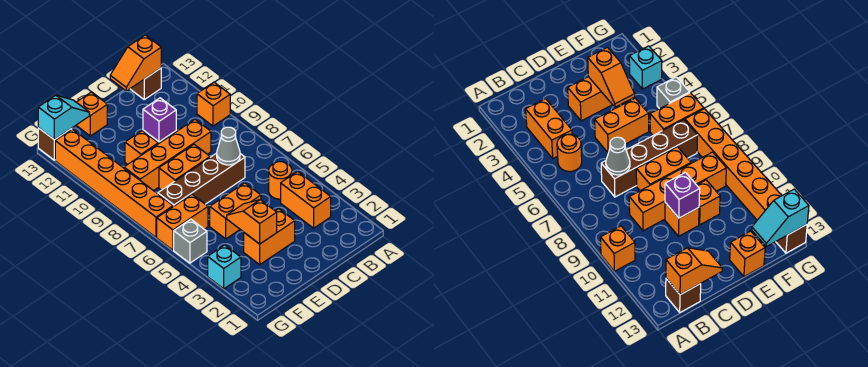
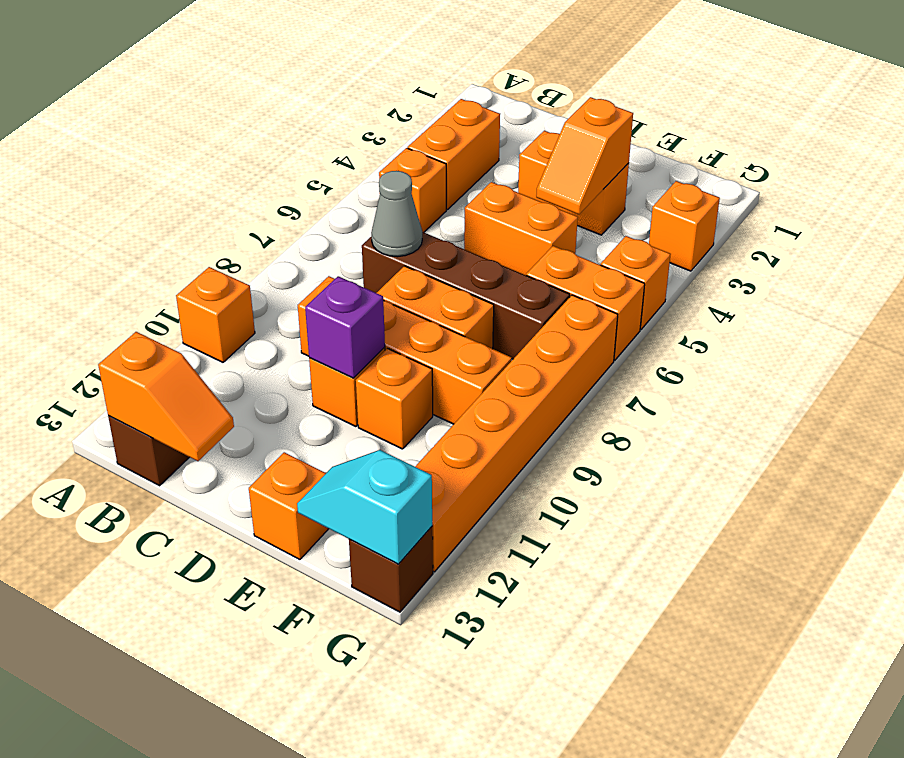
orange 1x1 round brick [269,162,292,199] -> orange 1x1 brick [379,148,446,232]
cyan 1x1 brick [208,245,241,289] -> orange 1x1 brick [649,181,720,271]
grey 1x1 brick [174,219,207,263] -> orange 1x1 brick [601,236,671,329]

